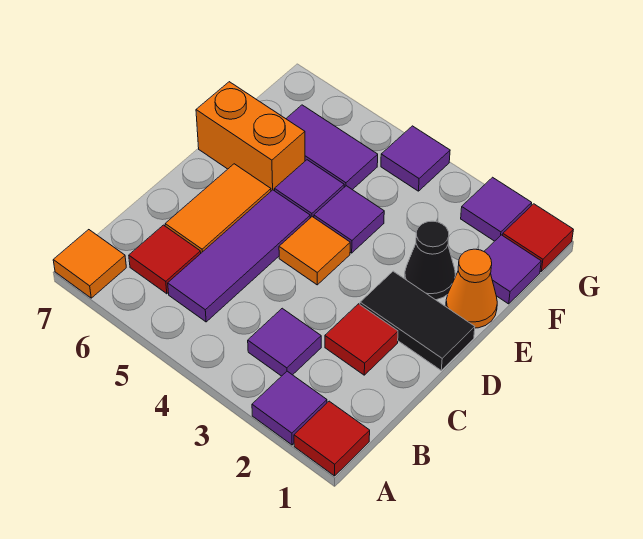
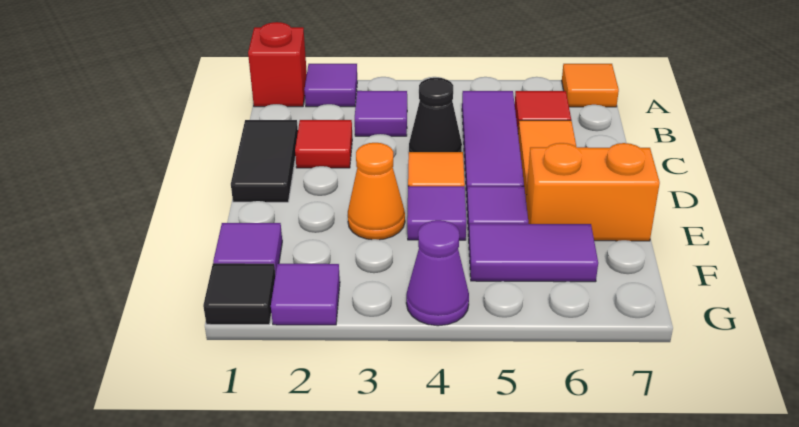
red 1x1 tile [294,401,370,476] -> red 1x1 brick [248,22,307,107]
black 1x2 tile [360,271,475,370] -> black 1x2 tile turned to [231,120,298,202]
orange 1x1 cone [446,249,497,328] -> orange 1x1 cone moved to [348,143,405,240]
black 1x1 cone [405,221,455,300] -> black 1x1 cone moved to [409,78,462,152]
red 1x1 tile [503,204,573,271] -> black 1x1 tile [203,263,275,325]
purple 1x1 tile [381,126,450,191] -> purple 1x1 cone [406,220,469,326]

